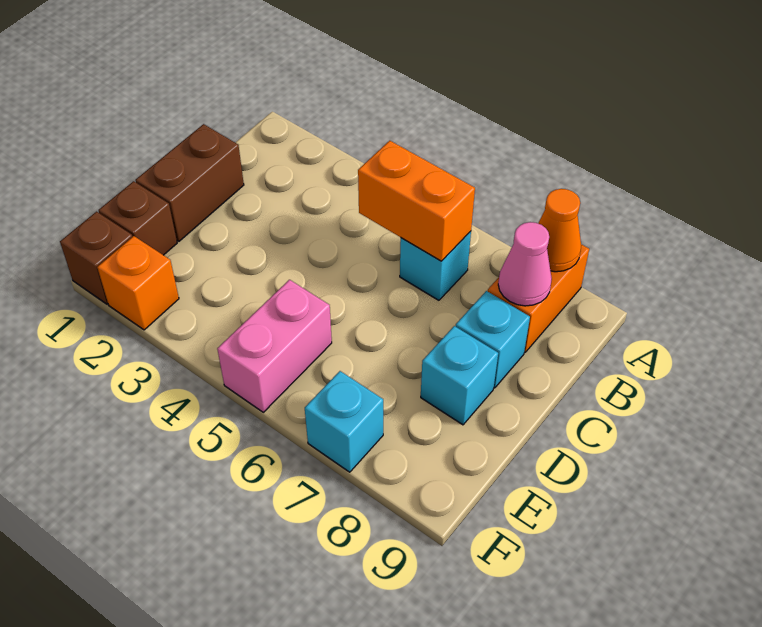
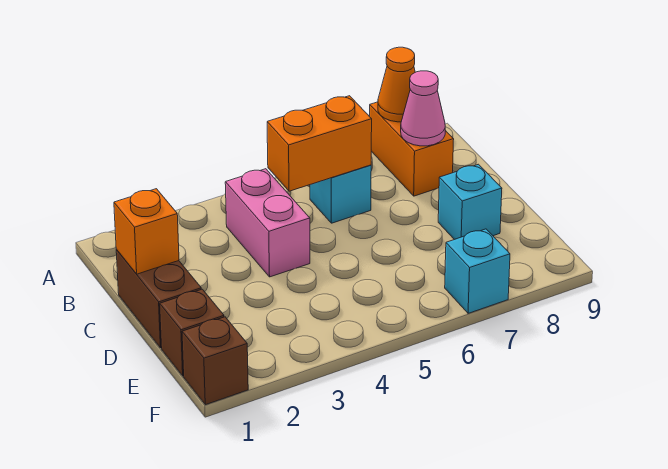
cyan 1x1 brick [456,291,530,388] -> none
pink 1x2 brick [217,280,332,412] -> pink 1x2 brick moved to [225,169,310,277]
orange 1x1 brick [97,236,179,330] -> orange 1x1 brick moved to [114,189,179,274]

